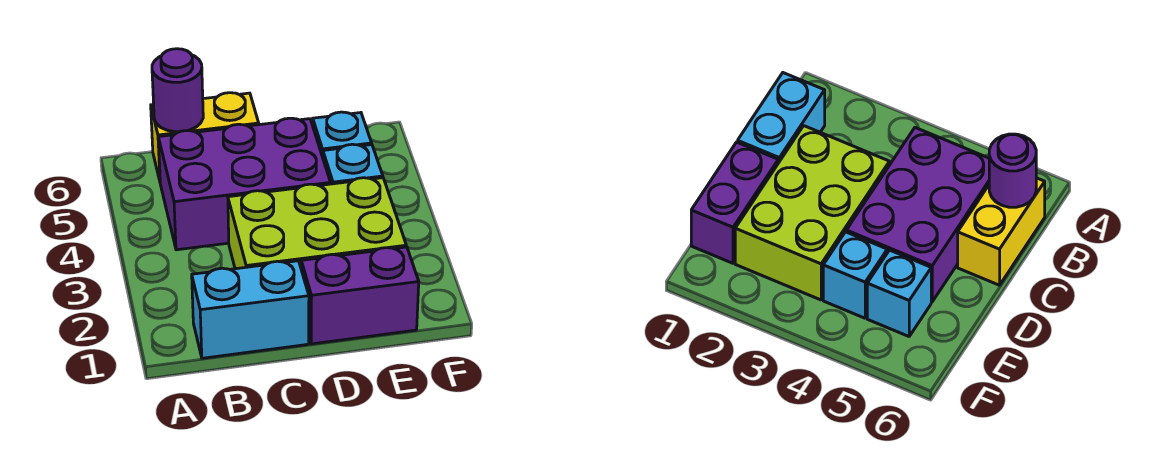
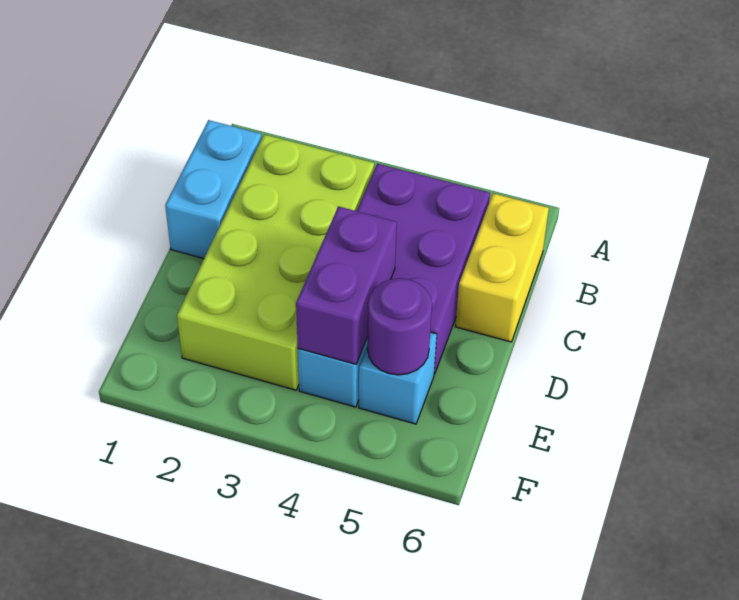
purple 1x1 round brick [152,49,203,132] -> purple 1x1 round brick moved to [367,278,432,375]
lime 2x3 brick [228,178,406,269] -> lime 2x4 brick [177,134,374,390]
purple 1x2 brick [301,247,419,344] -> purple 1x2 brick moved to [296,206,397,364]

